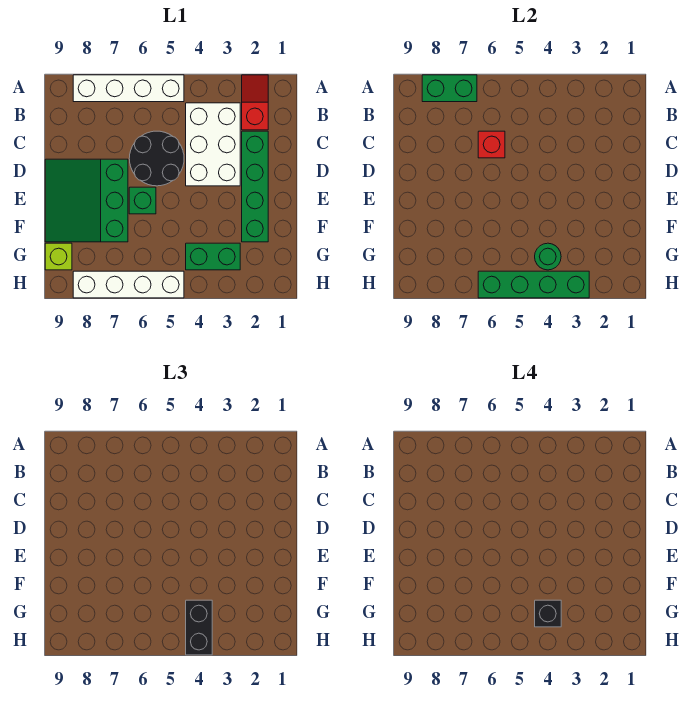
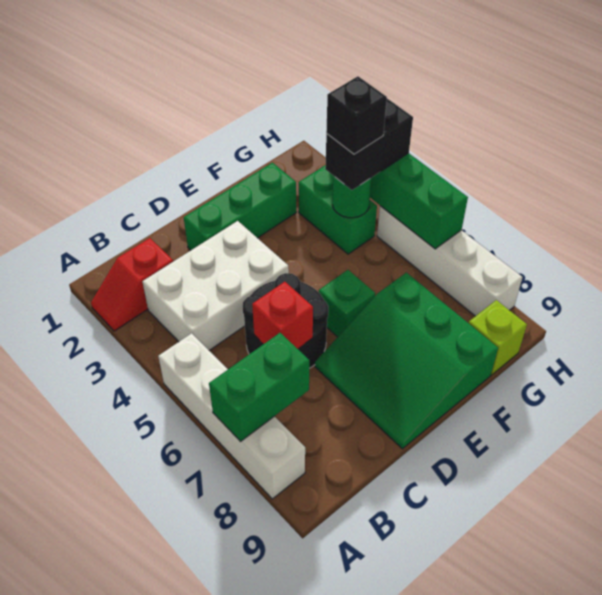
green 1x2 brick [422,75,477,102] -> green 1x2 brick turned to [209,333,309,442]
green 1x4 brick [242,131,268,242] -> green 1x3 brick [184,163,296,250]
green 3x3 slope [45,159,128,242] -> green 3x3 slope turned to [315,273,498,449]

